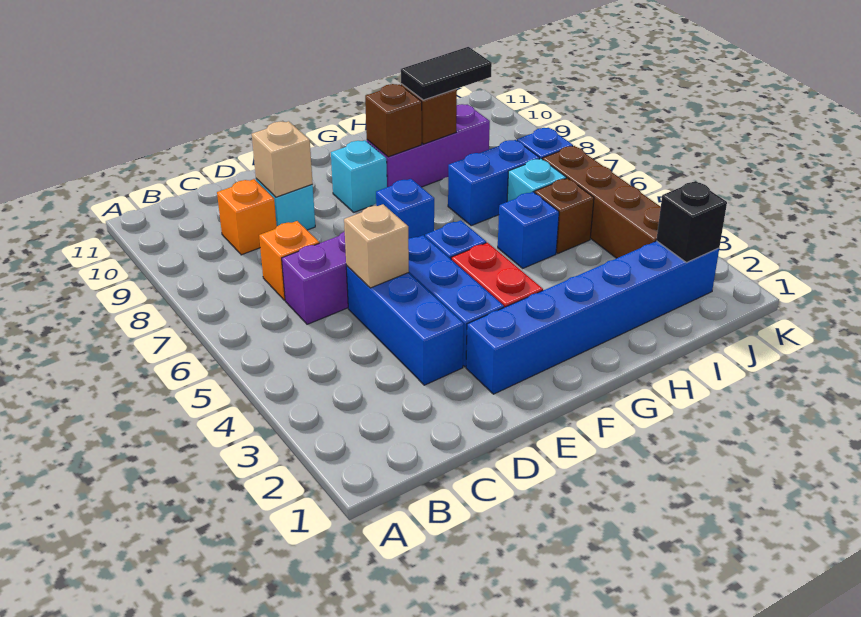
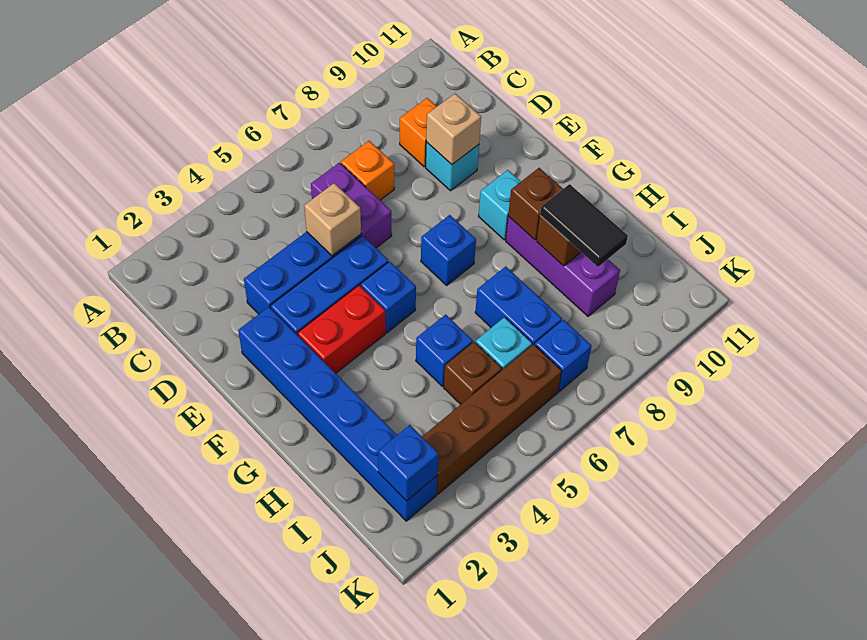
black 1x1 brick [656,181,727,262] -> blue 1x1 brick [378,425,439,501]

